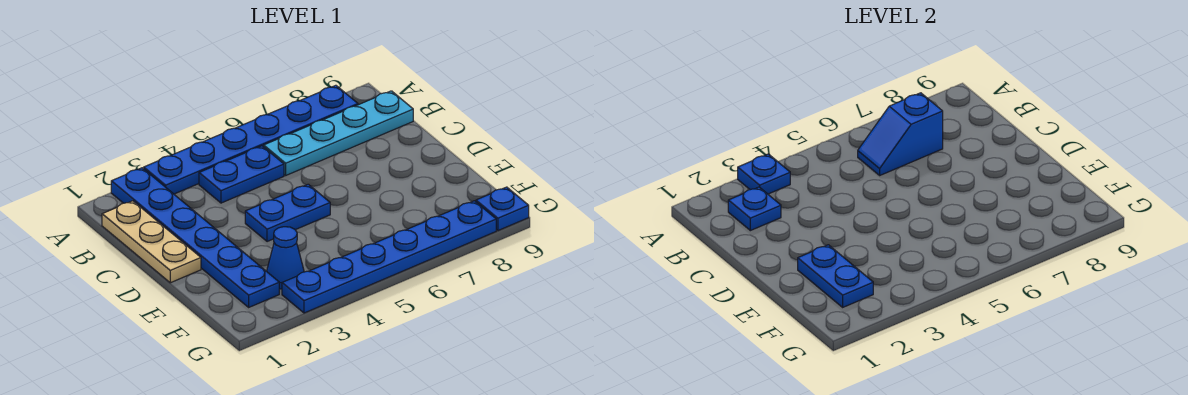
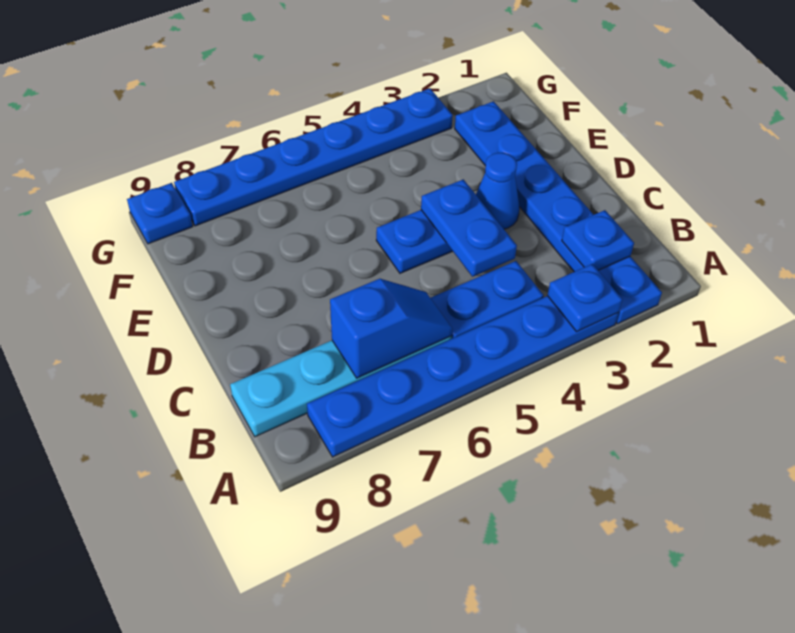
tan 1x3 plate [102,201,201,283] -> none
blue 1x2 plate [798,245,873,307] -> blue 1x2 plate moved to [421,179,517,277]
blue 1x1 cone [267,227,304,289] -> blue 1x1 cone moved to [476,153,520,229]

